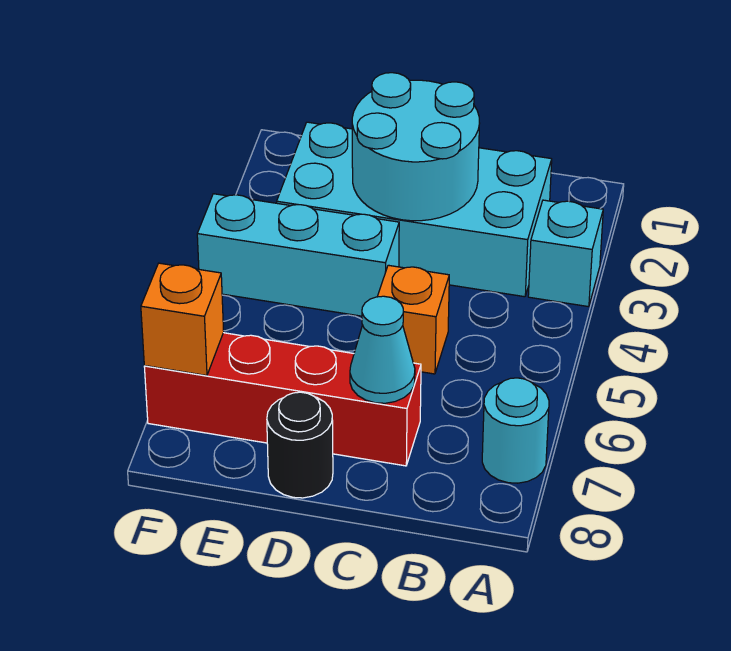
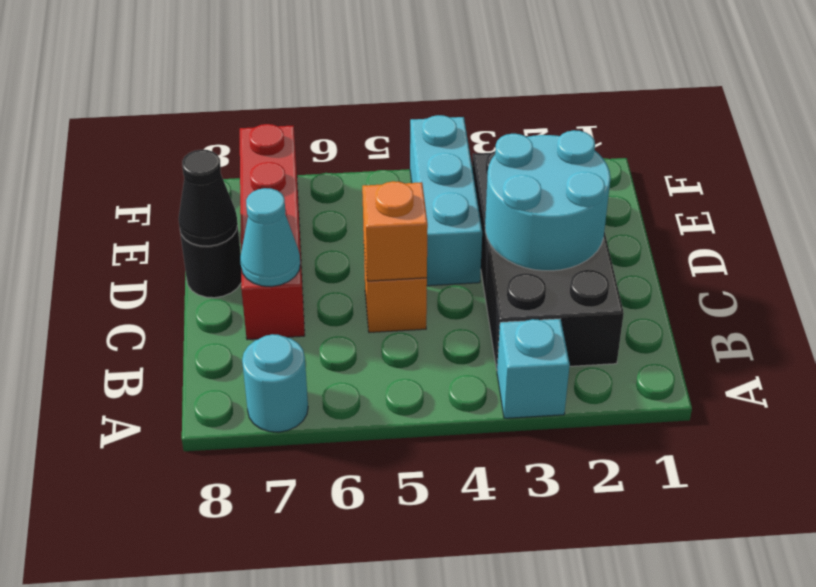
cyan 2x4 brick [277,122,552,297] -> black 2x4 brick [472,151,624,370]
none -> black 1x1 cone [178,150,238,246]
orange 1x1 brick [141,263,224,376] -> orange 1x1 brick moved to [362,181,428,281]

